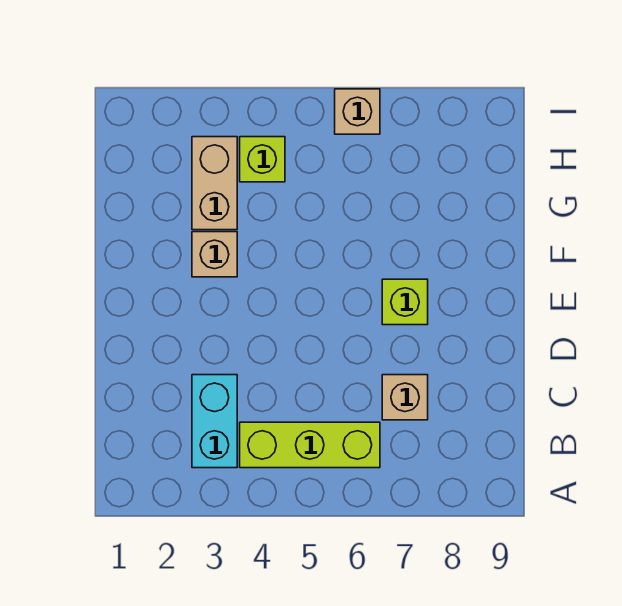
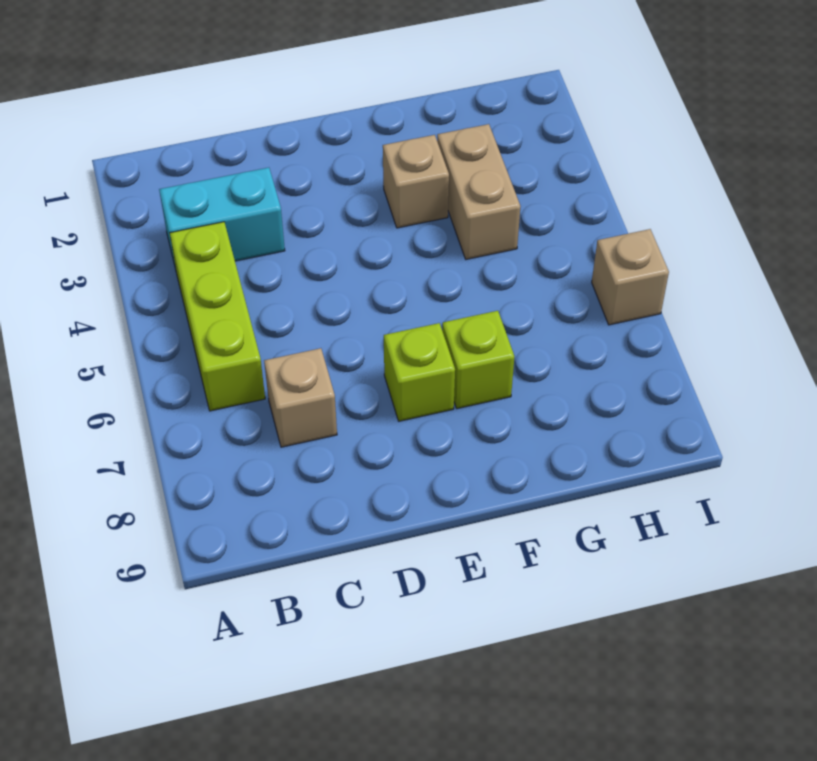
tan 1x2 brick [192,137,237,230] -> tan 1x2 brick turned to [437,124,521,259]
lime 1x1 brick [240,137,285,182] -> lime 1x1 brick moved to [442,311,514,409]

